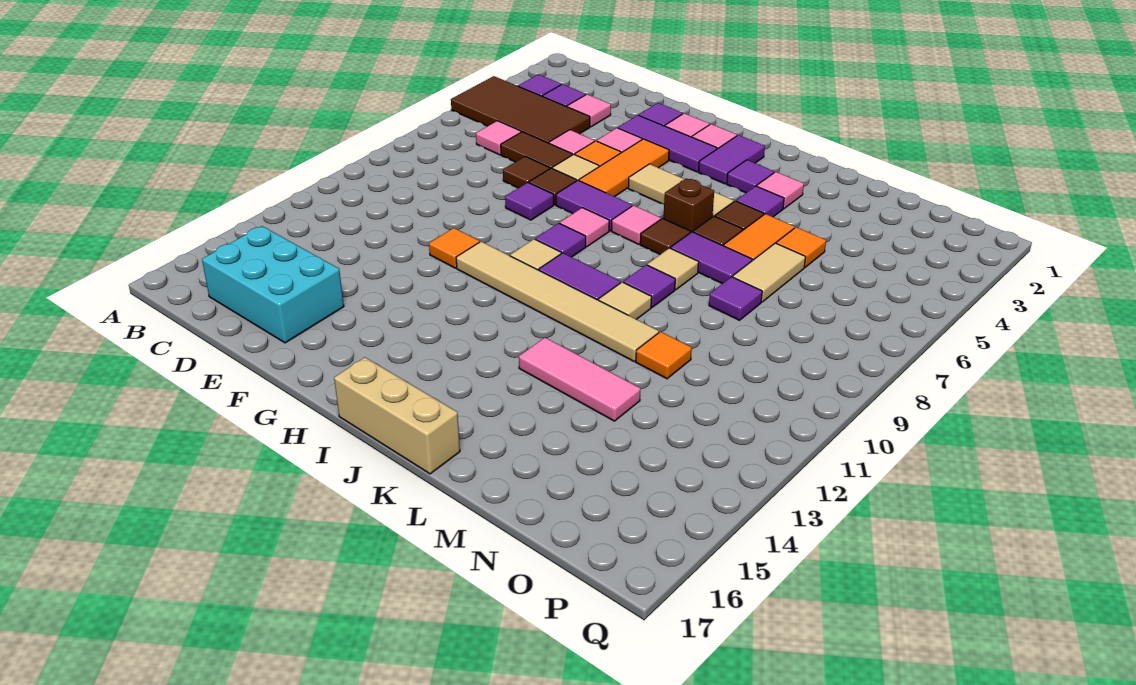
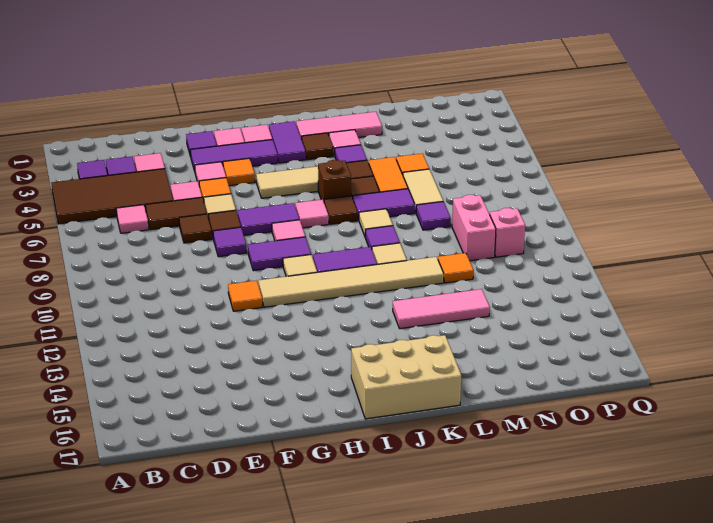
cyan 2x3 brick [202,226,344,343] -> none
orange 1x3 tile [579,139,669,197] -> orange 1x1 tile [223,158,255,186]
purple 1x1 tile [535,223,586,257] -> purple 1x2 tile [248,237,311,271]
tan 1x3 brick [334,357,460,474] -> tan 2x3 brick [351,335,461,419]
none -> pink 1x3 tile [296,112,382,139]
purple 1x1 tile [727,160,774,193] -> brown 1x1 tile [302,133,333,160]
none -> pink 1x2 brick [452,195,496,261]
none -> pink 1x1 brick [490,208,525,257]

